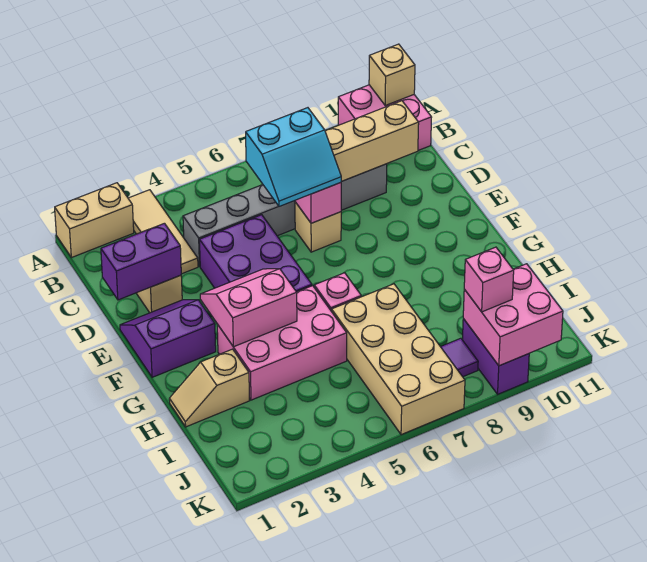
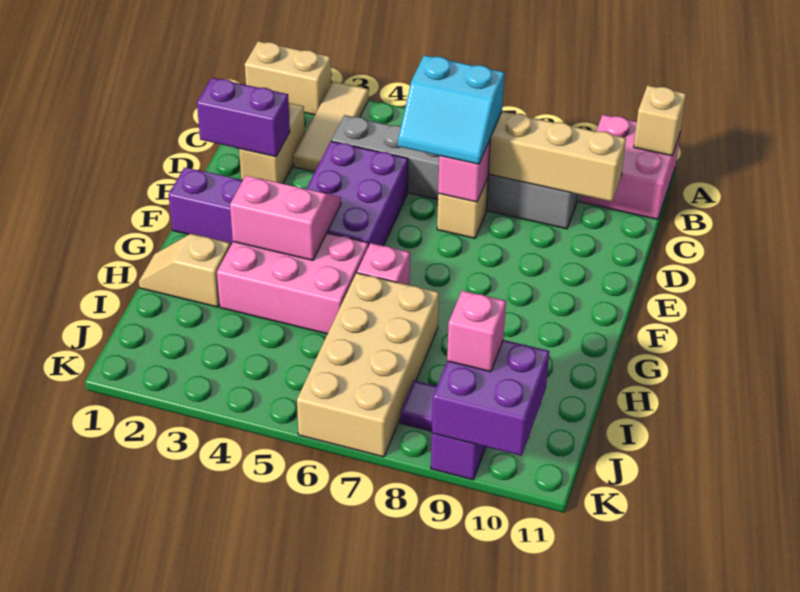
pink 2x2 brick [463,264,563,366] -> purple 2x2 brick [432,340,549,456]

